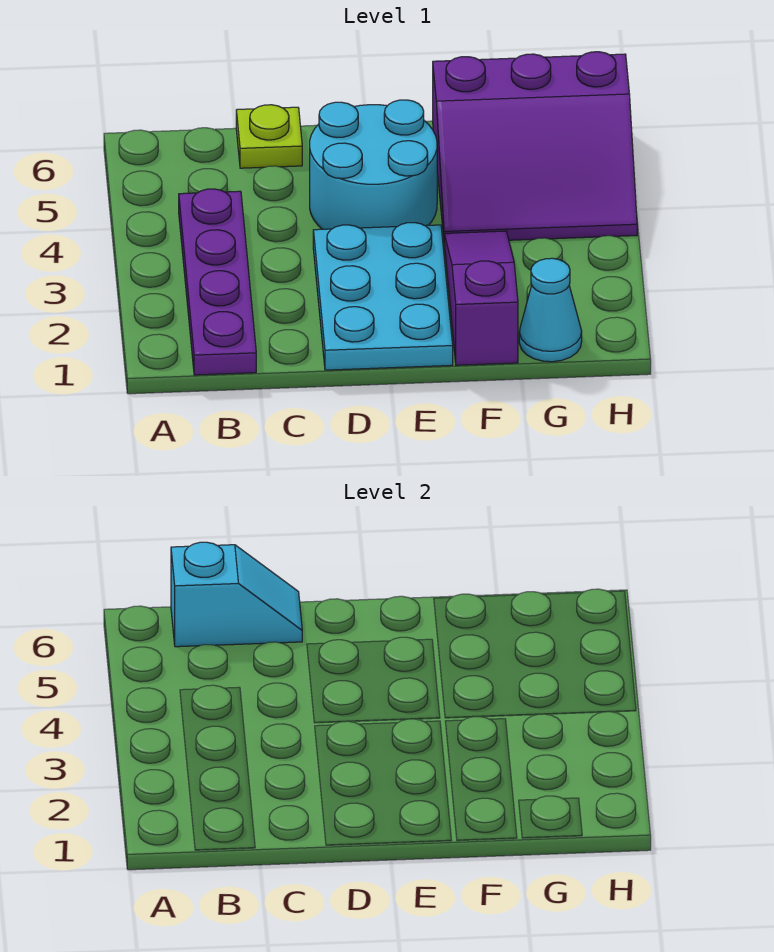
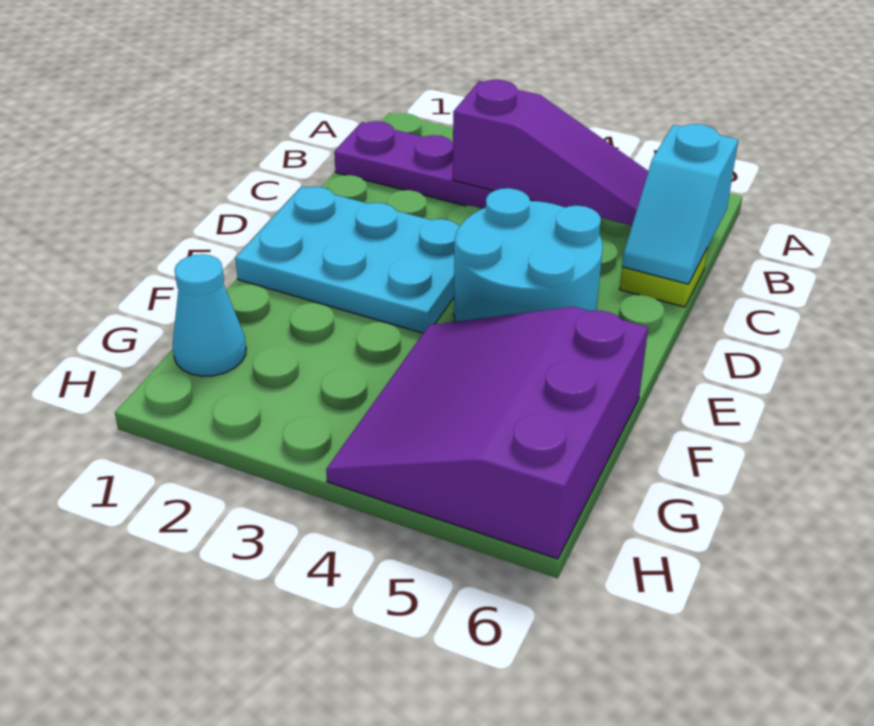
purple 1x3 slope [444,231,518,365] -> purple 1x3 slope moved to [453,80,648,225]

